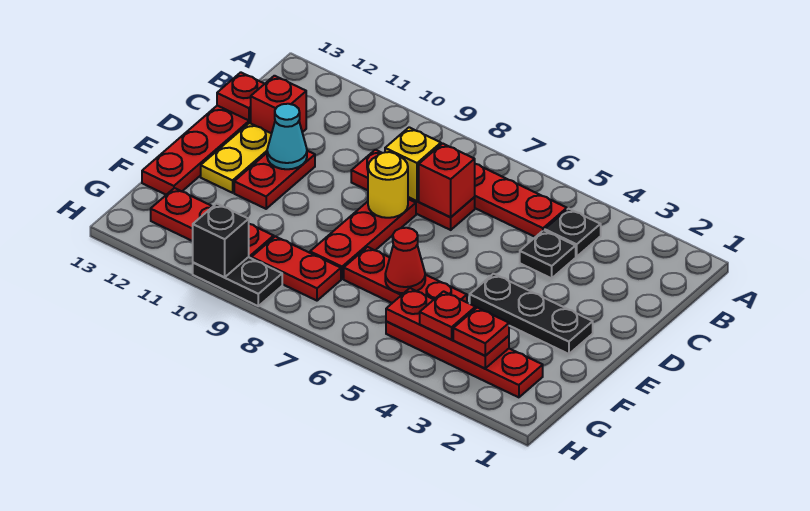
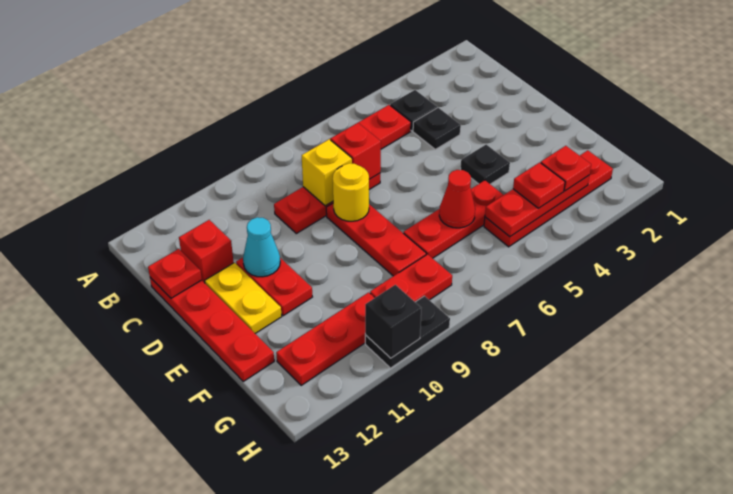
black 1x3 plate [470,274,593,354] -> black 1x1 plate [461,145,510,184]

